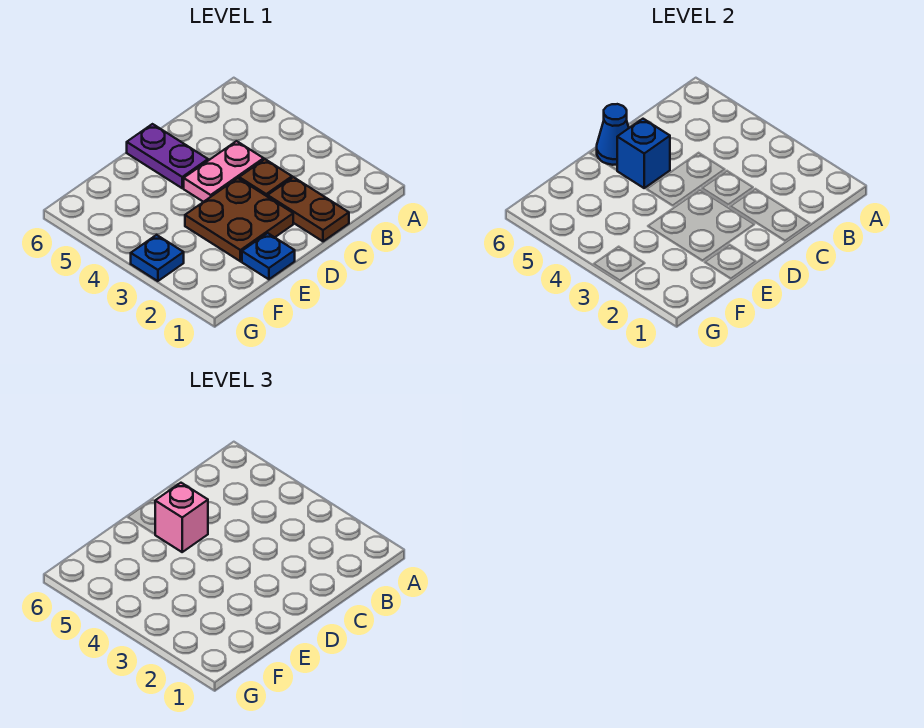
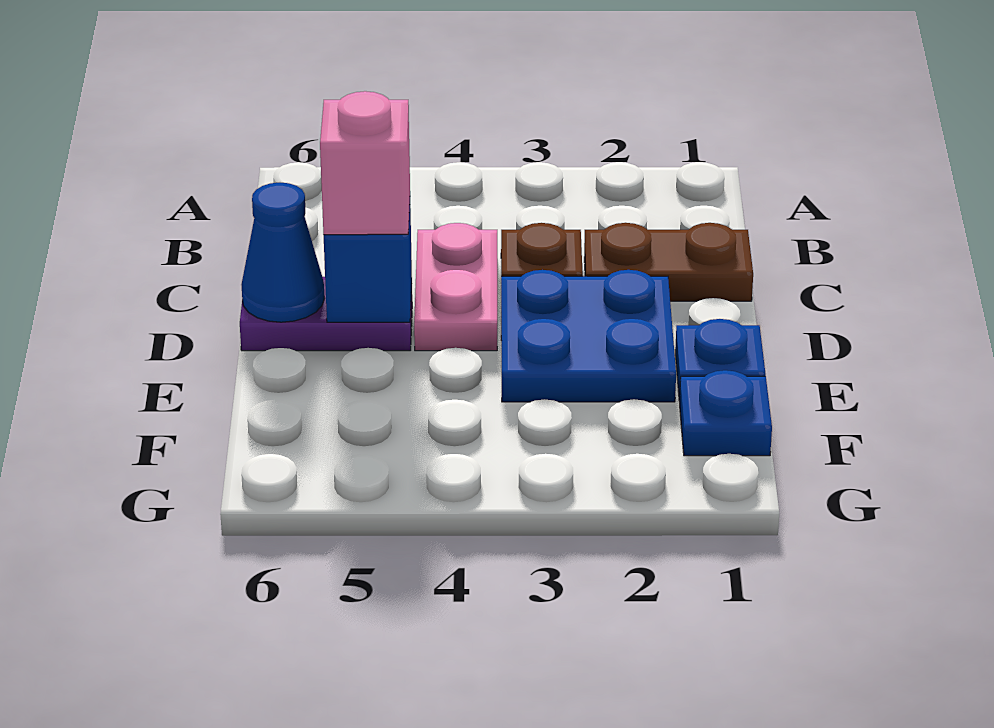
brown 2x2 plate [185,178,293,261] -> blue 2x2 plate [501,270,676,402]
blue 1x1 plate [131,235,184,281] -> blue 1x1 plate moved to [680,370,772,456]

